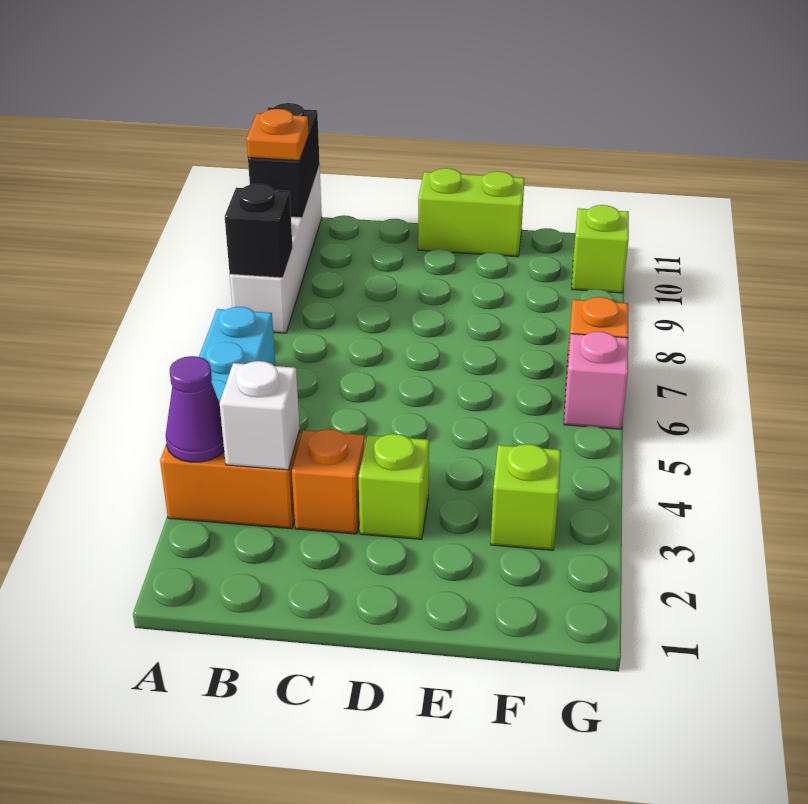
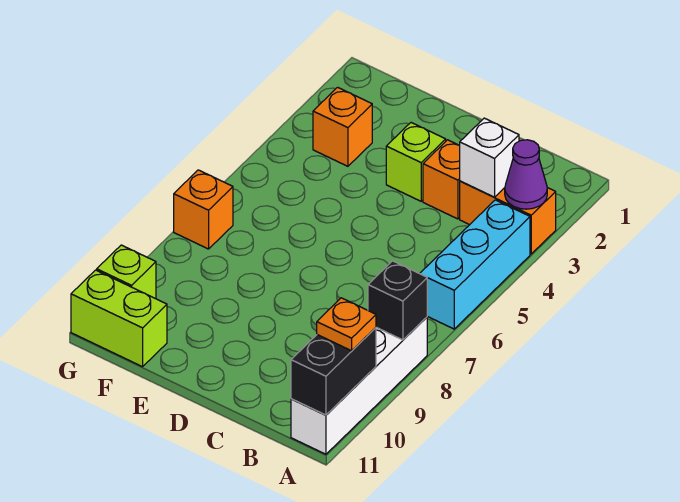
lime 1x2 brick [418,168,524,257] -> lime 1x2 brick moved to [71,270,167,367]
lime 1x1 brick [491,444,561,550] -> orange 1x1 brick [313,87,372,166]
pink 1x1 brick [564,331,628,429] -> none

